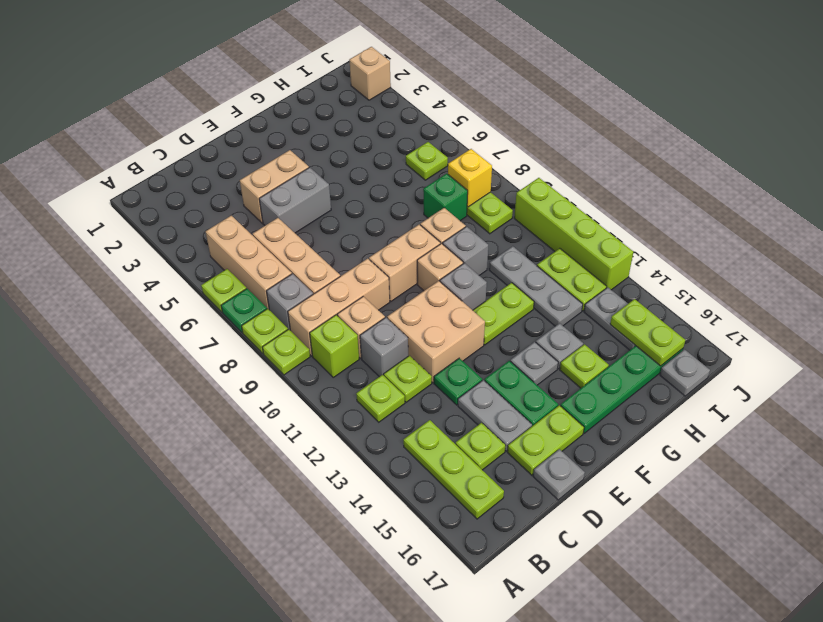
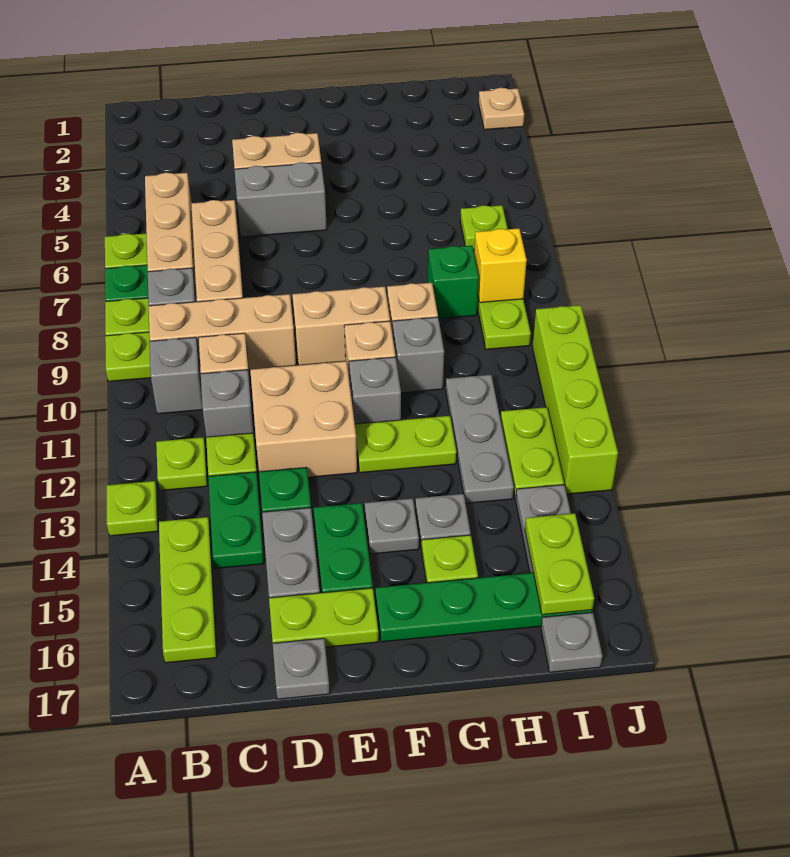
lime 1x1 brick [310,315,359,377] -> grey 1x1 brick [150,337,203,414]
none -> green 1x2 plate [208,472,264,568]
lime 1x1 plate [456,423,505,470] -> lime 1x1 plate moved to [107,481,158,536]
tan 1x1 brick [349,47,391,100] -> tan 1x1 plate [479,88,524,130]

